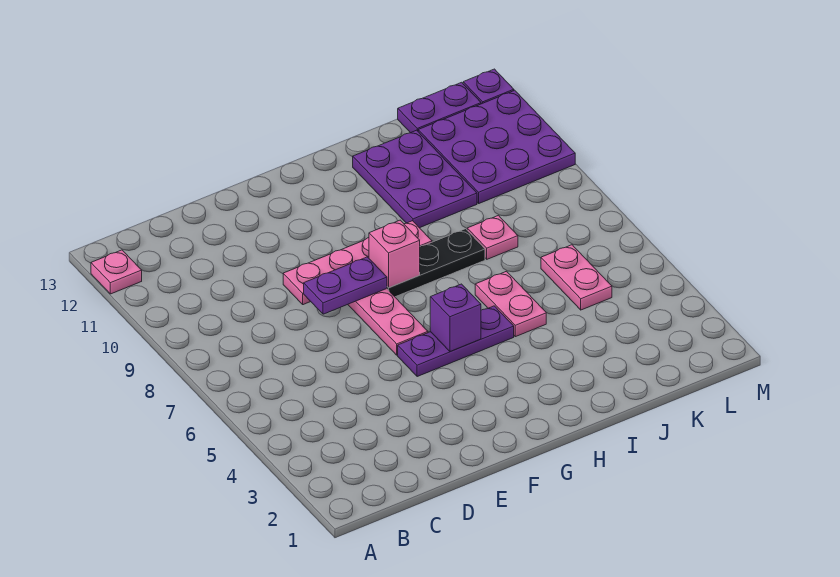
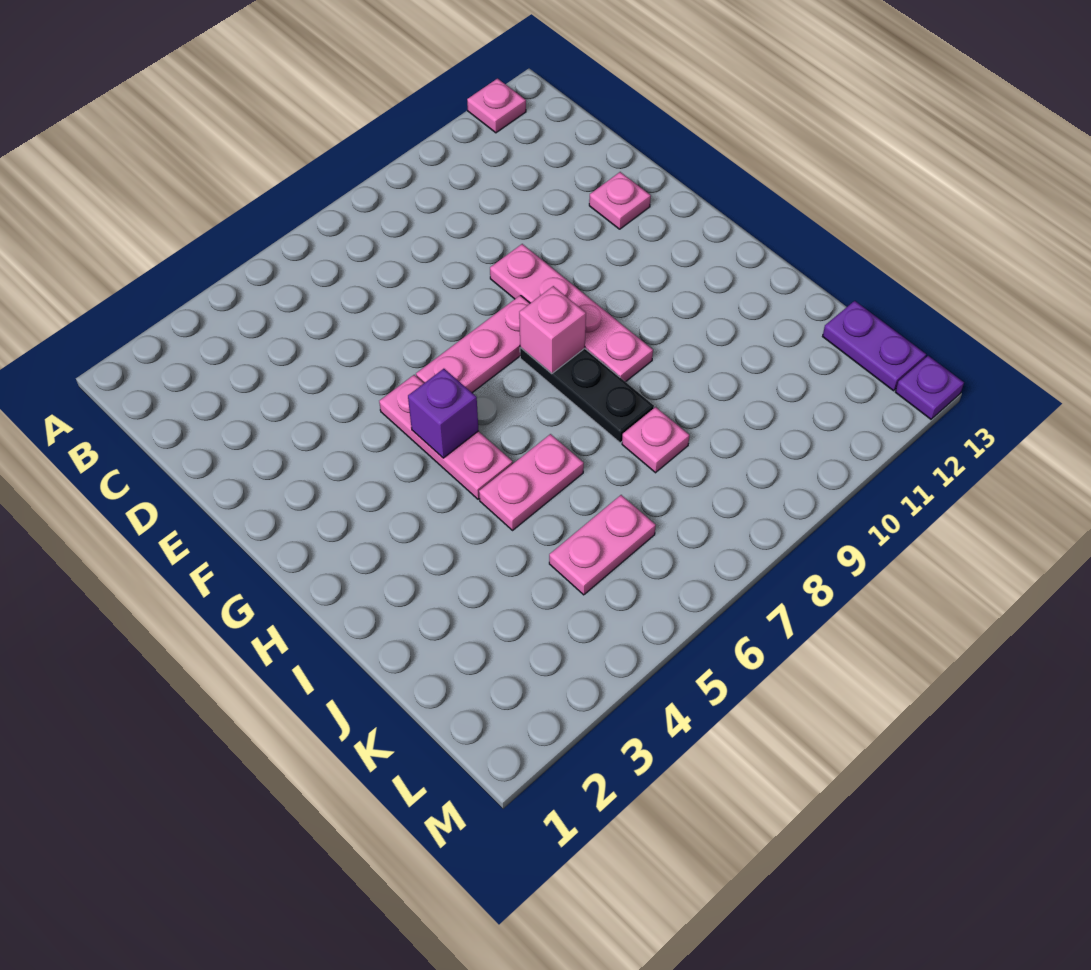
purple 1x2 plate [304,257,387,314] -> none
none -> pink 1x1 plate [589,172,651,229]
purple 1x3 plate [398,306,514,377] -> pink 1x3 plate [379,375,513,499]
purple 2x3 plate [353,130,477,228] -> none
purple 3x3 plate [418,90,575,203] -> none

